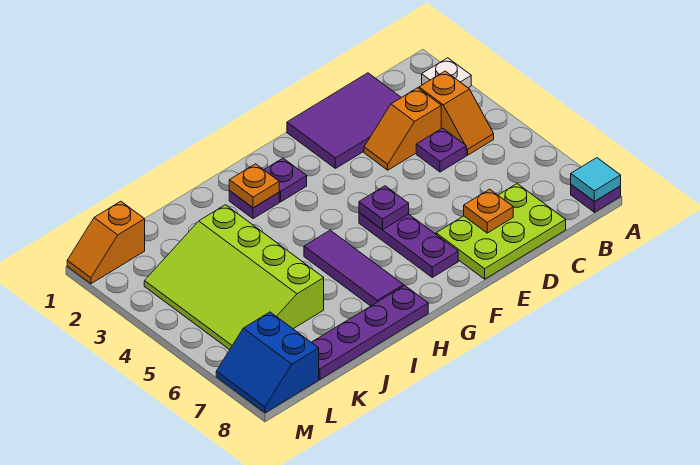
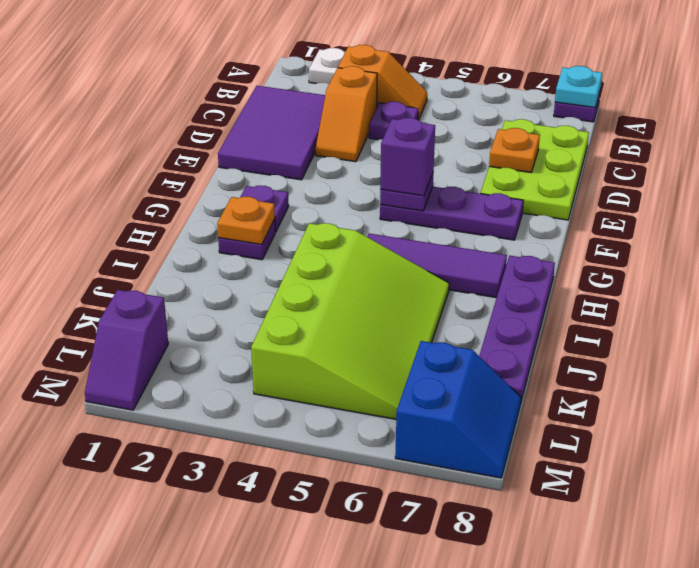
cyan 1x1 tile [571,158,621,202] -> cyan 1x1 plate [555,66,602,108]
none -> purple 1x1 brick [380,118,435,196]
lime 3x4 slope [144,205,324,350] -> lime 3x4 slope turned to [251,223,449,419]
orange 1x2 slope [67,201,145,284] -> purple 1x2 slope [85,290,168,410]
blue 2x2 slope [216,312,319,413] -> blue 2x2 slope turned to [395,341,521,478]

